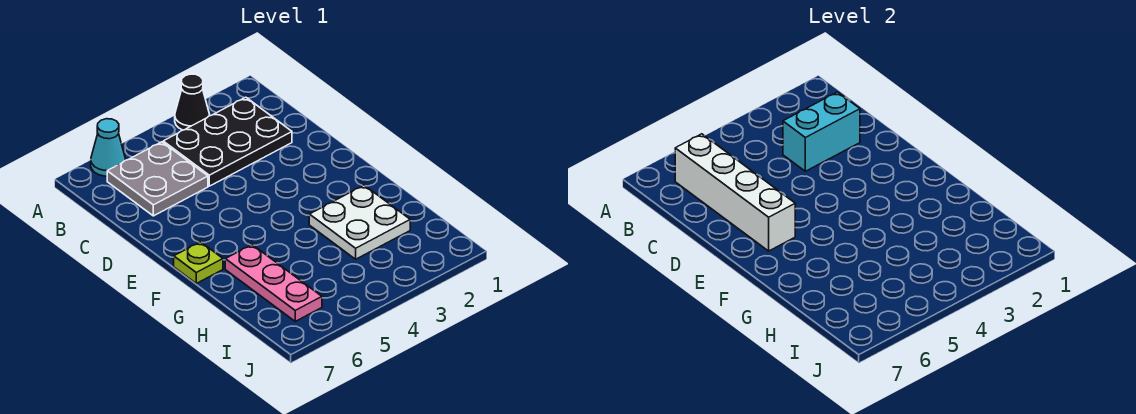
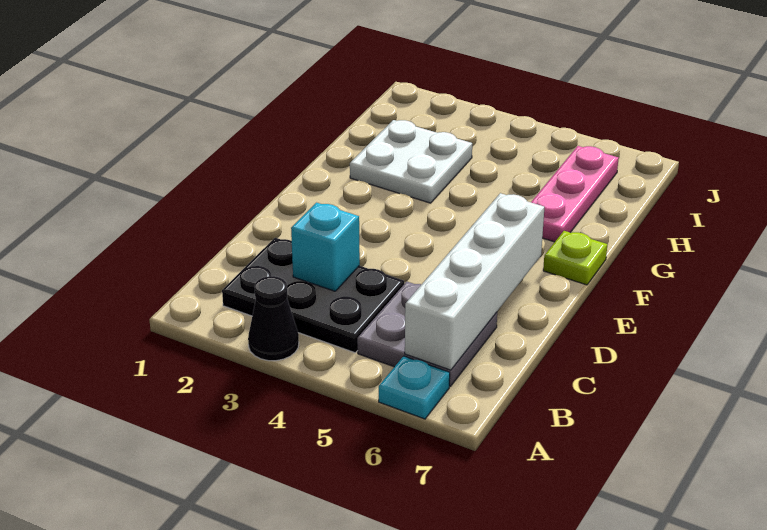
cyan 1x1 cone [91,119,126,176] -> cyan 1x1 plate [379,356,450,419]
cyan 1x2 brick [783,92,860,171] -> cyan 1x1 brick [291,203,360,291]

